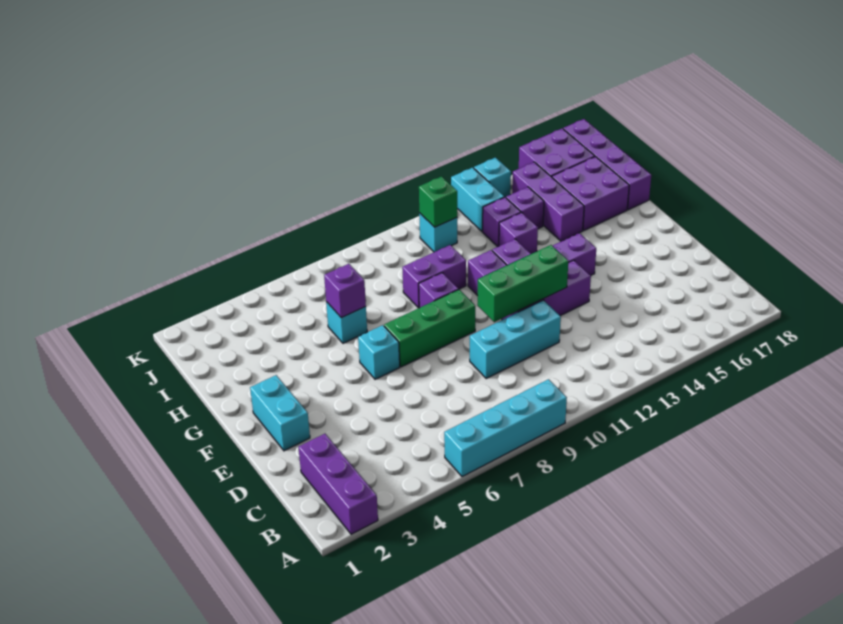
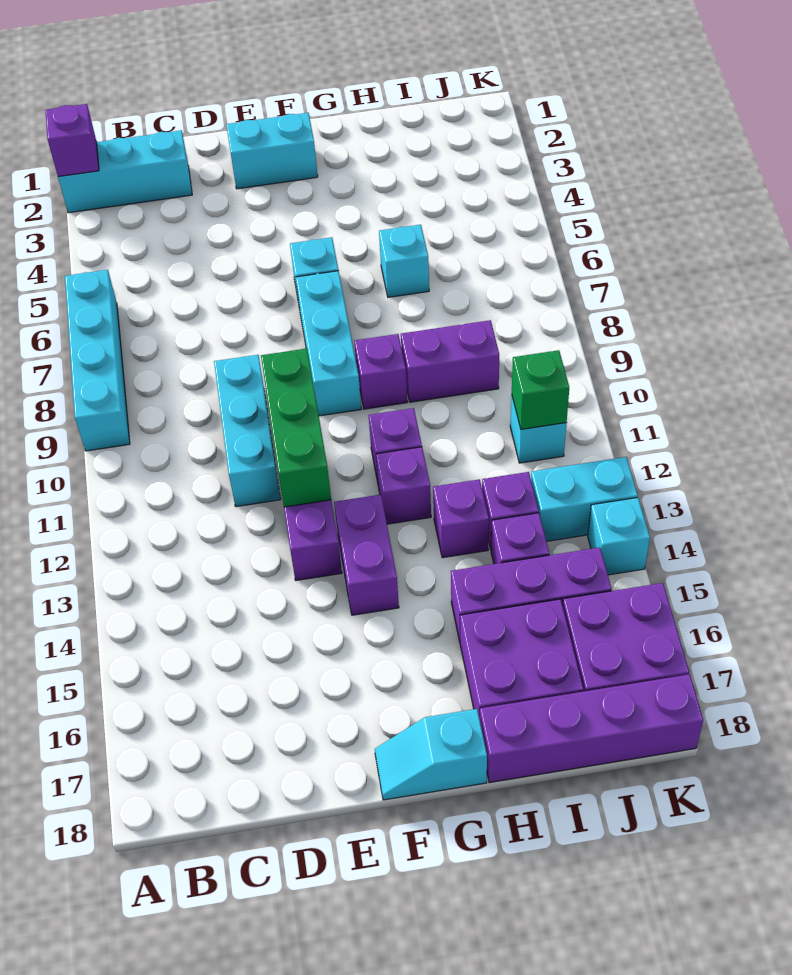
purple 1x3 brick [298,434,378,534] -> cyan 1x3 brick [58,130,192,213]
green 1x3 brick [384,289,475,367] -> cyan 1x3 brick [296,271,361,416]
none -> cyan 1x2 slope [375,709,487,800]
purple 1x1 brick [324,264,366,318] -> purple 1x1 brick moved to [45,104,99,177]
purple 1x2 brick [402,245,466,308] -> purple 1x2 brick turned to [401,320,499,402]

